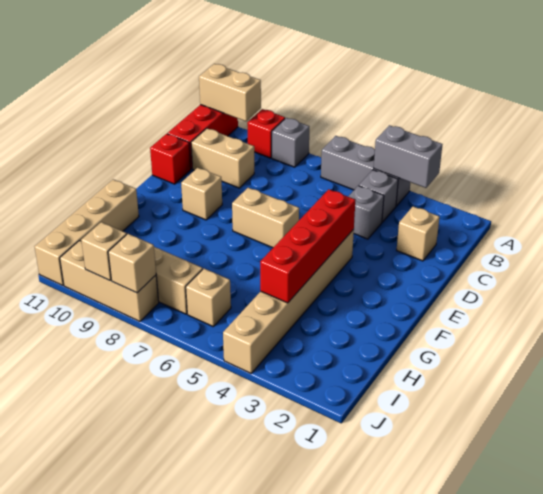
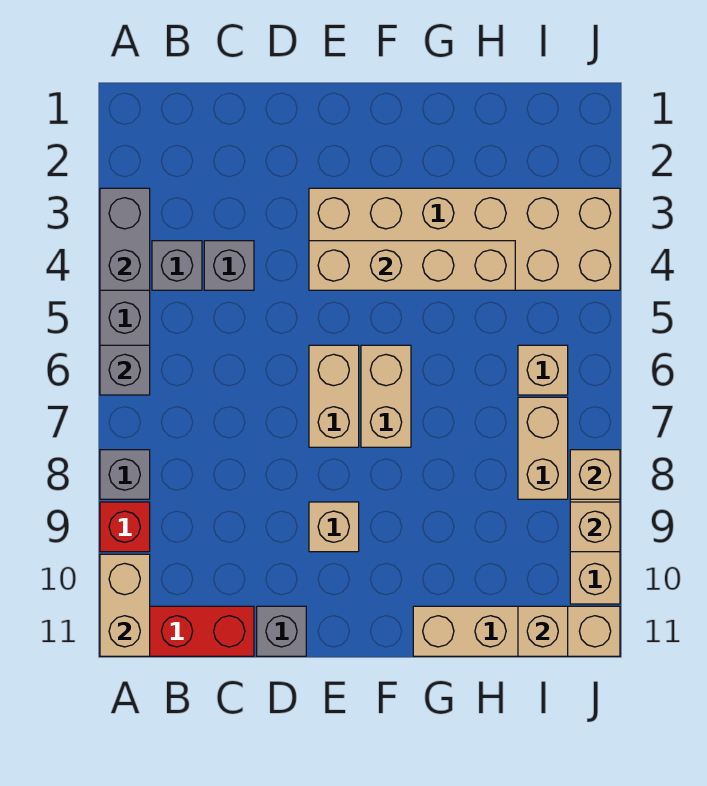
none -> grey 1x1 brick [100,345,150,395]
tan 1x1 brick [397,206,439,261] -> tan 1x1 brick moved to [518,606,568,656]
tan 1x2 brick [191,128,254,188] -> tan 1x2 brick moved to [361,345,411,447]
red 1x1 brick [150,134,191,184] -> grey 1x1 brick [257,606,306,656]
tan 1x6 brick [223,230,354,373] -> tan 2x6 brick [309,188,620,290]
red 1x4 brick [260,189,355,303] -> tan 1x4 brick [309,241,515,290]

